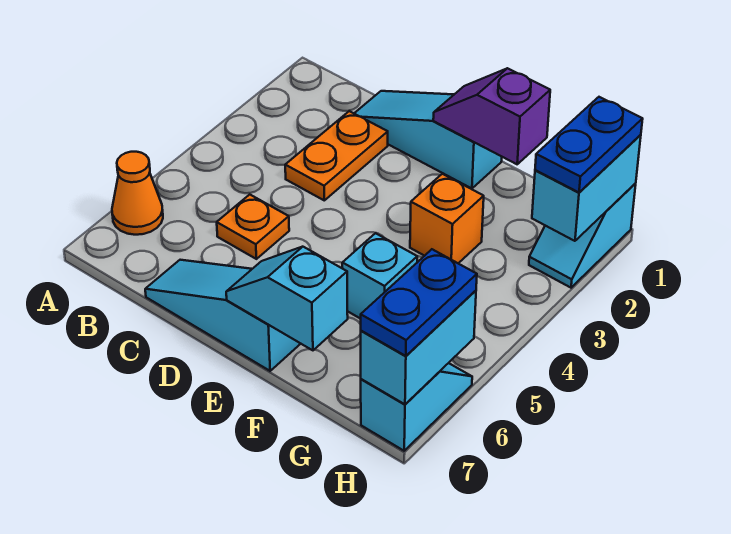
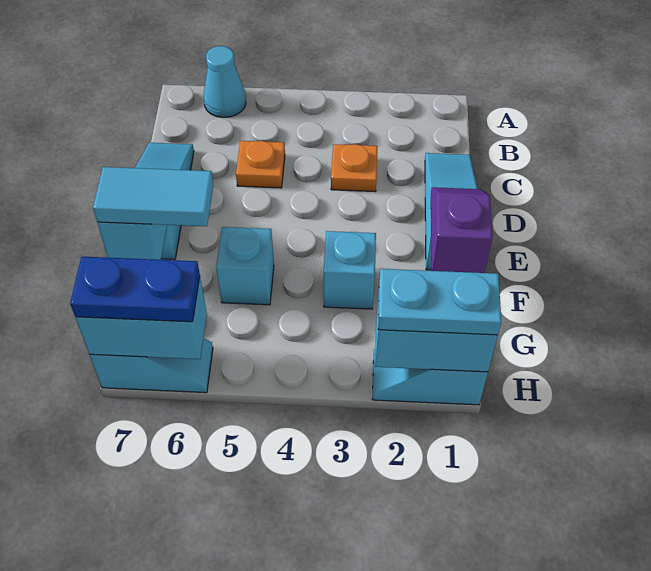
orange 1x1 cone [112,152,163,235] -> cyan 1x1 cone [204,46,246,117]
orange 1x2 plate [285,111,388,200] -> orange 1x1 plate [331,144,377,192]
orange 1x1 brick [410,174,484,263] -> cyan 1x1 brick [324,231,376,309]
none -> cyan 1x2 tile [93,167,213,226]
blue 1x2 plate [535,97,643,192] -> cyan 1x2 plate [378,269,501,335]

